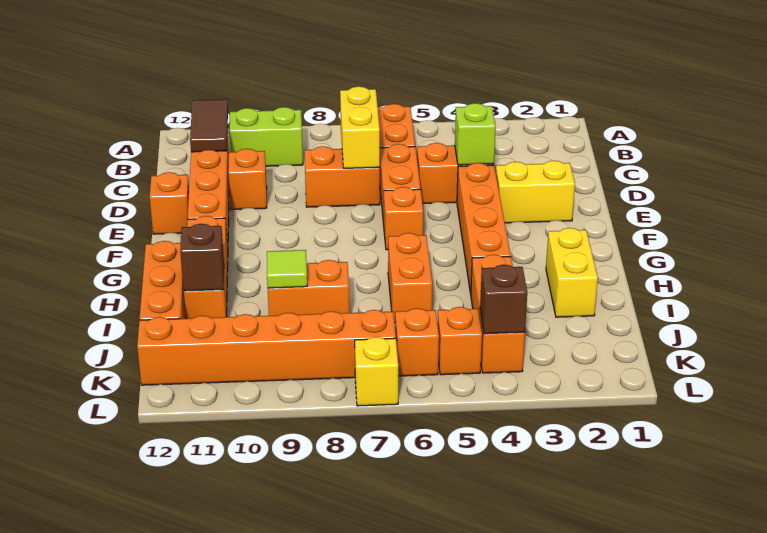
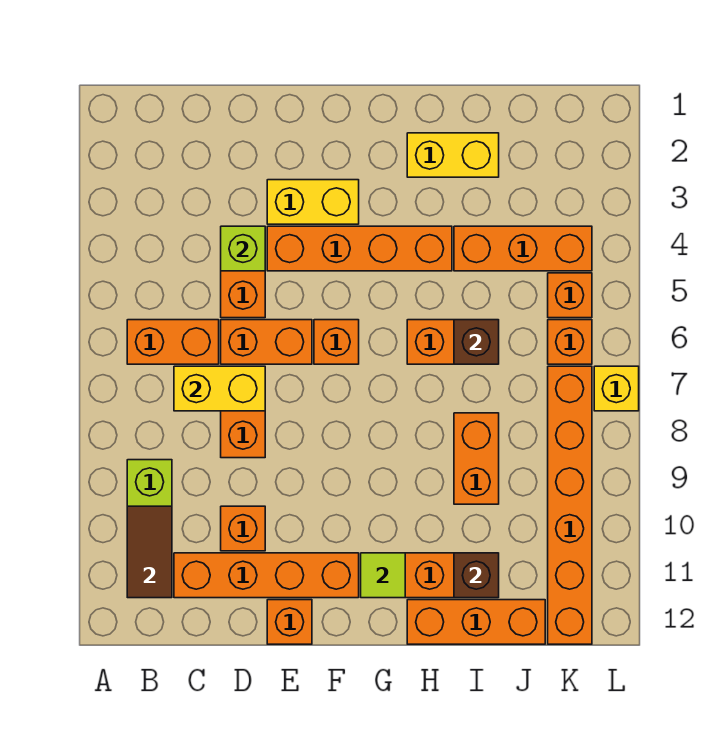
brown 1x2 tile [190,99,228,152] -> brown 1x2 tile turned to [127,506,172,598]
yellow 1x2 brick [496,161,575,223] -> yellow 1x2 brick turned to [267,180,359,224]
lime 1x1 tile [267,250,307,288] -> lime 1x1 tile moved to [361,553,405,598]
brown 1x1 brick [480,265,527,334] -> brown 1x1 brick moved to [454,320,499,364]

